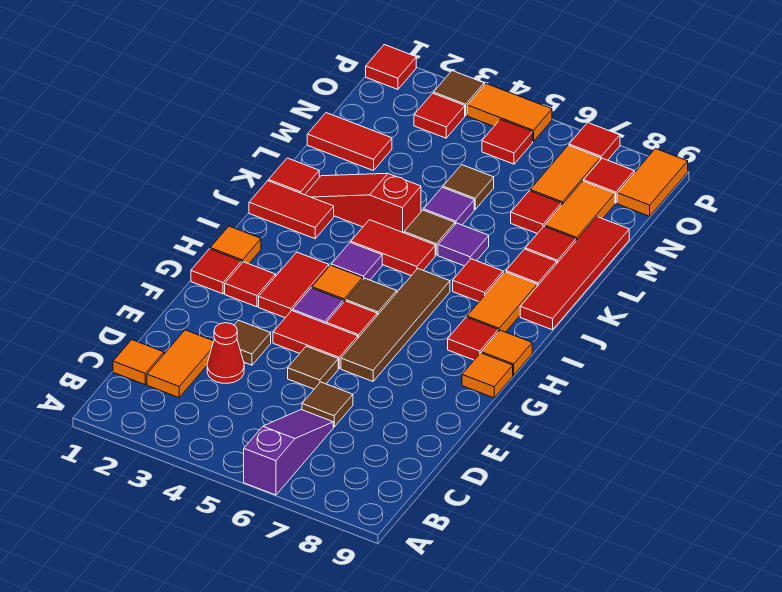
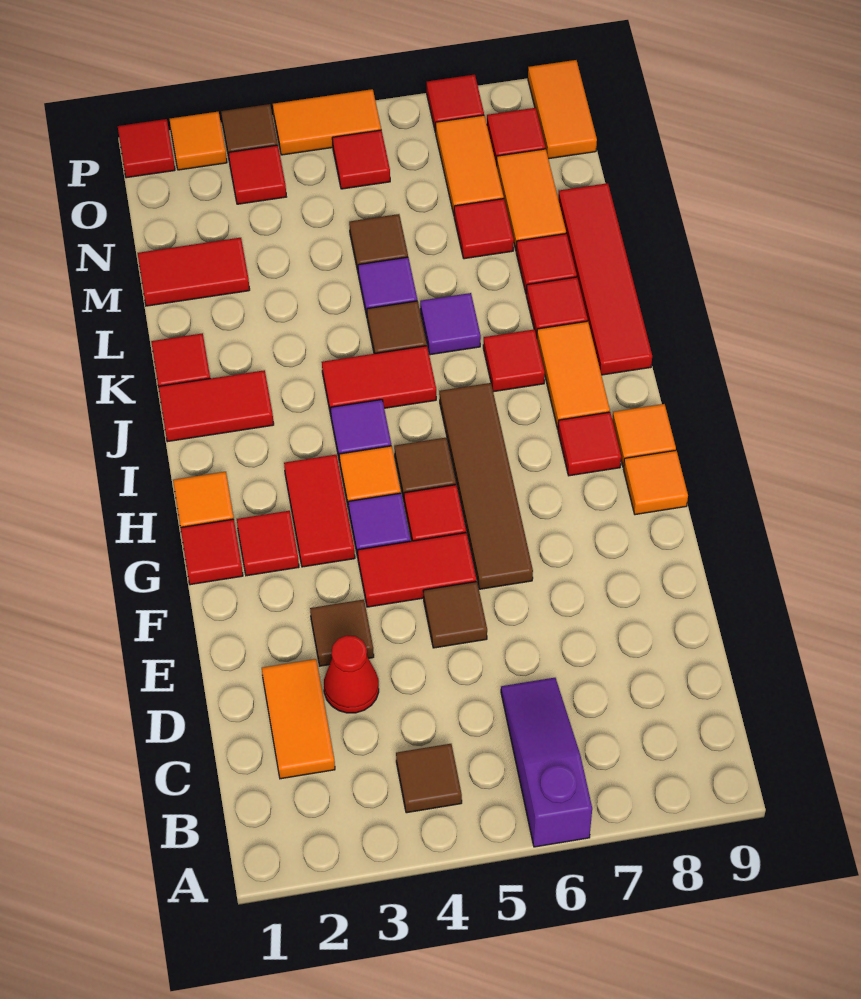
orange 1x1 tile [113,340,164,384] -> orange 1x1 tile moved to [170,112,227,170]
brown 1x1 tile [302,382,353,427] -> brown 1x1 tile moved to [396,744,462,813]
red 1x3 slope [305,173,421,233] -> none

